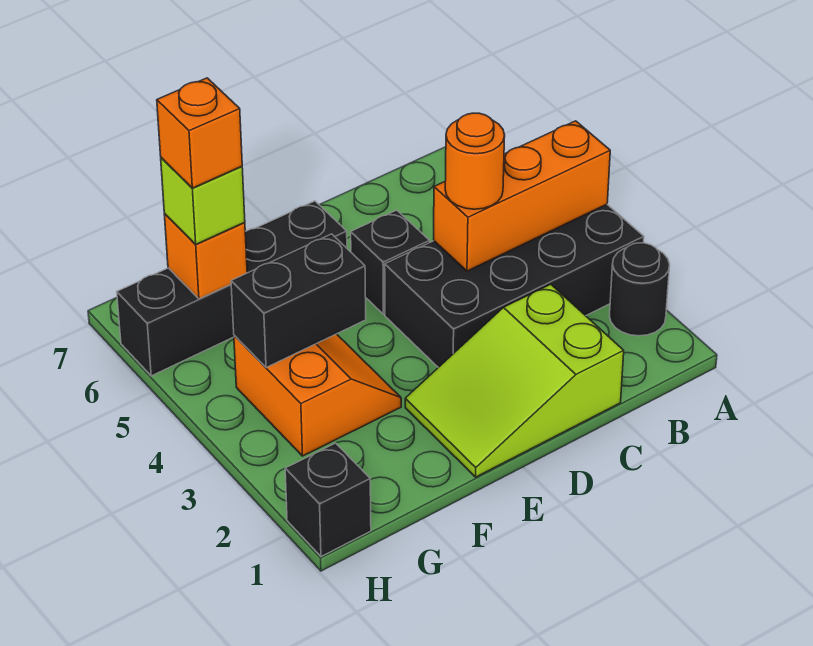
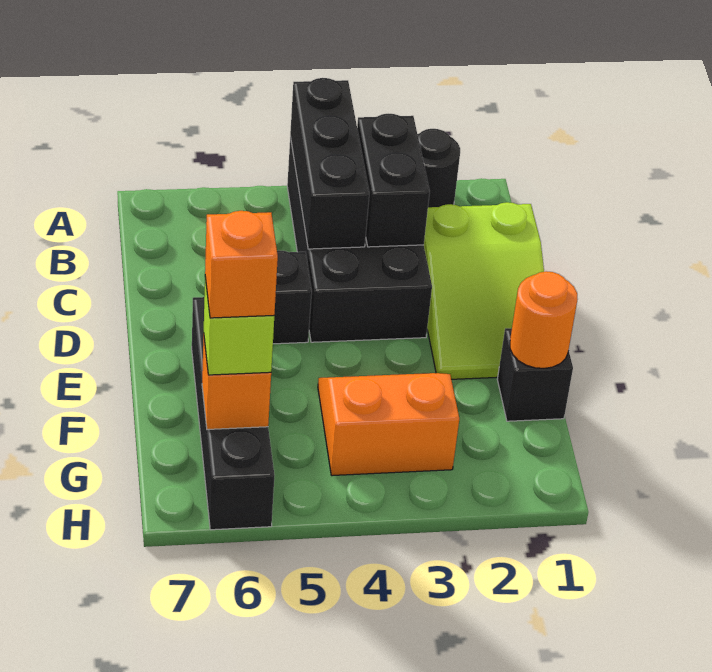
orange 1x3 brick [434,121,610,271] -> black 1x3 brick [290,78,369,249]
orange 1x1 round brick [445,113,505,209] -> orange 1x1 round brick moved to [510,271,578,368]
black 1x2 brick [231,234,366,368] -> black 1x2 brick moved to [357,114,430,247]
black 1x1 brick [285,443,371,556] -> black 1x1 brick moved to [497,328,573,421]

